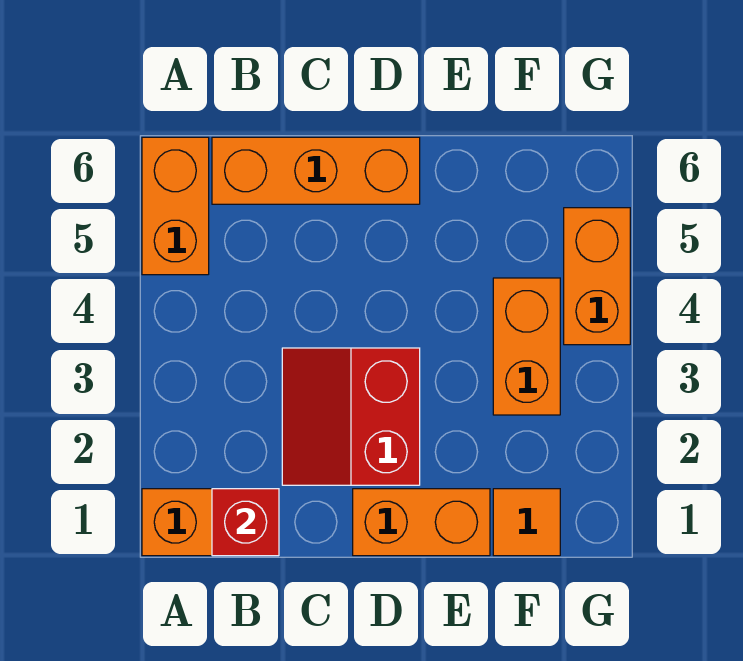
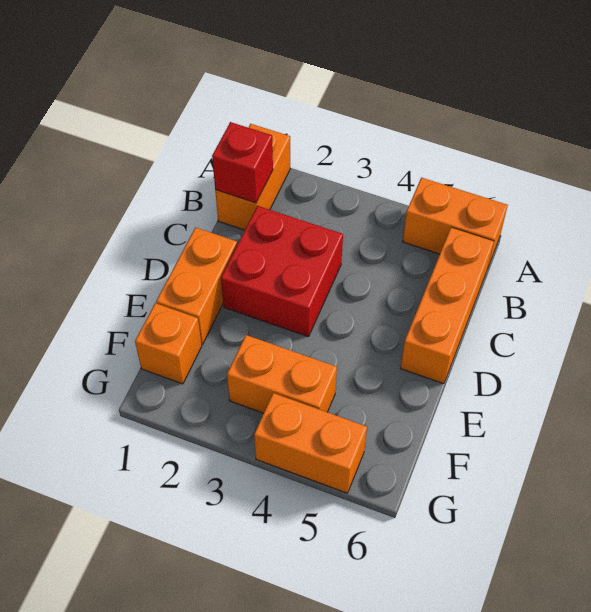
red 2x2 slope [282,348,420,485] -> red 2x2 brick [221,206,343,337]
orange 1x1 tile [493,489,560,556] -> orange 1x1 brick [135,303,202,384]

